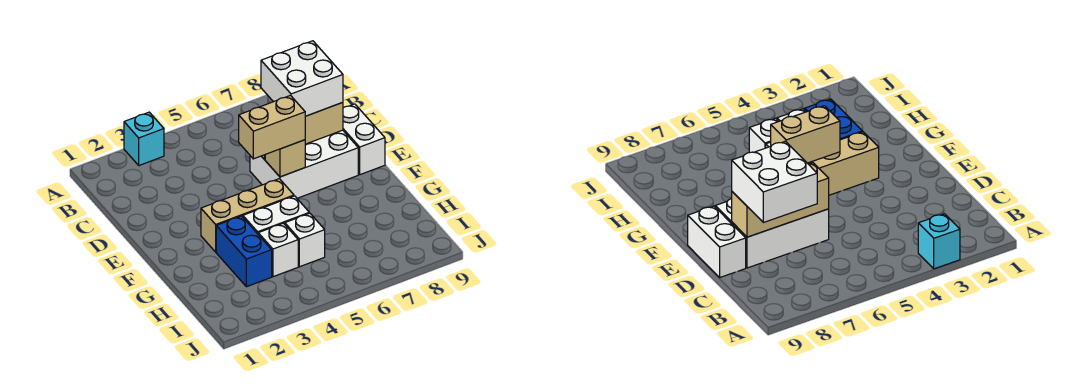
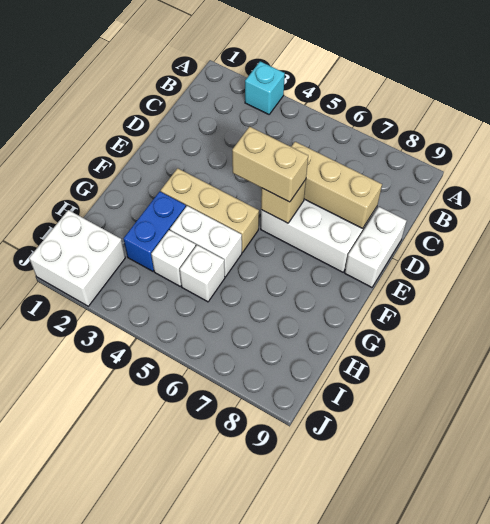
white 2x2 brick [261,41,343,116] -> white 2x2 brick moved to [29,210,125,306]

